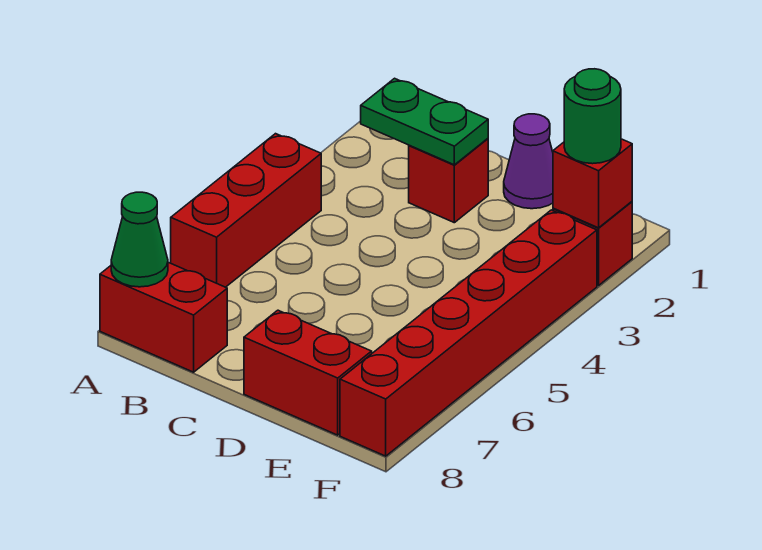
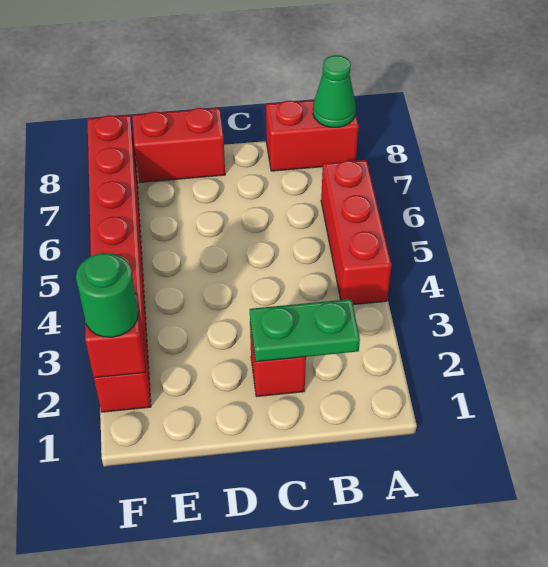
purple 1x1 cone [504,114,553,209] -> none

